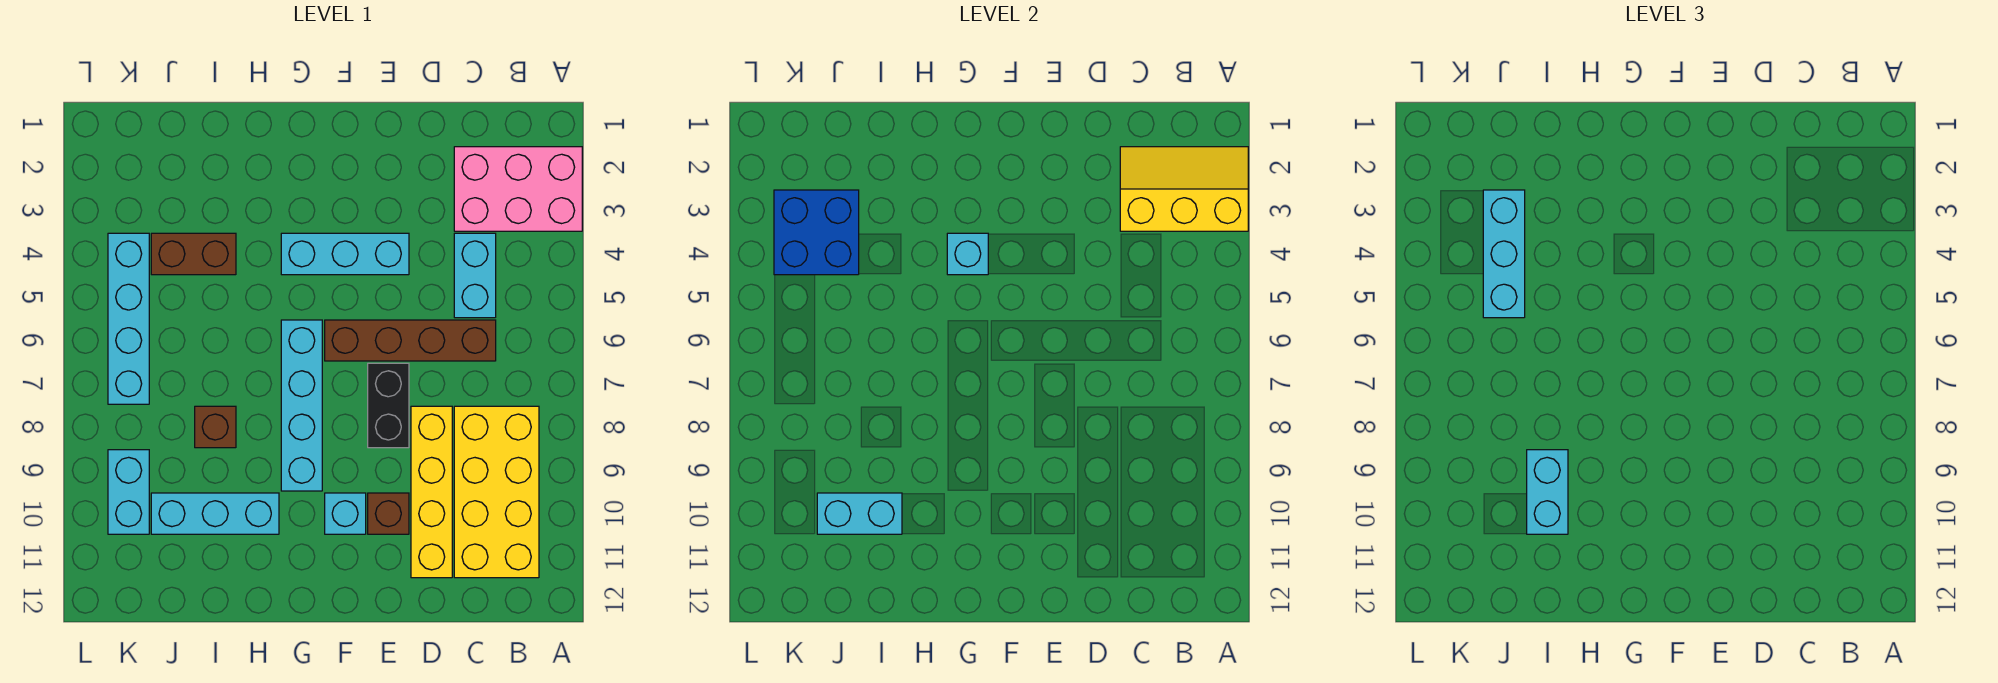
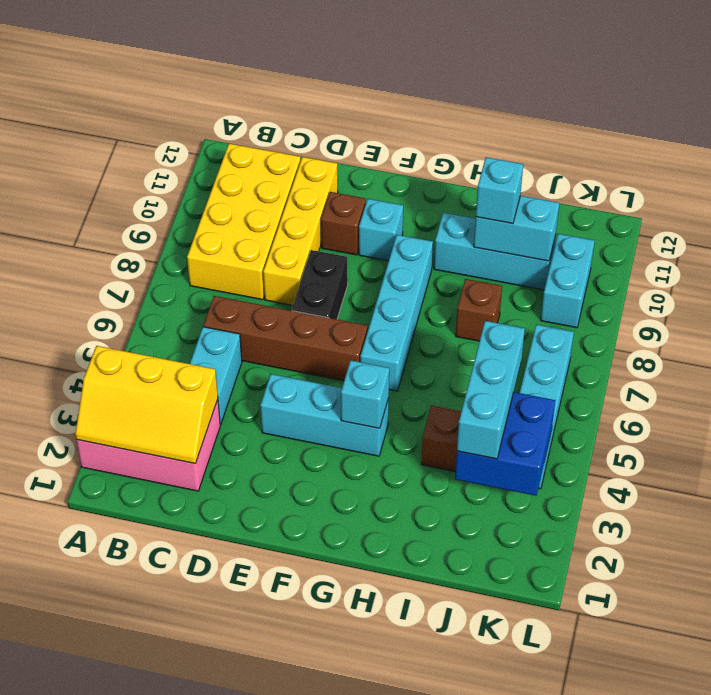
cyan 1x2 brick [1527,450,1568,534] -> cyan 1x1 brick [476,157,523,224]

